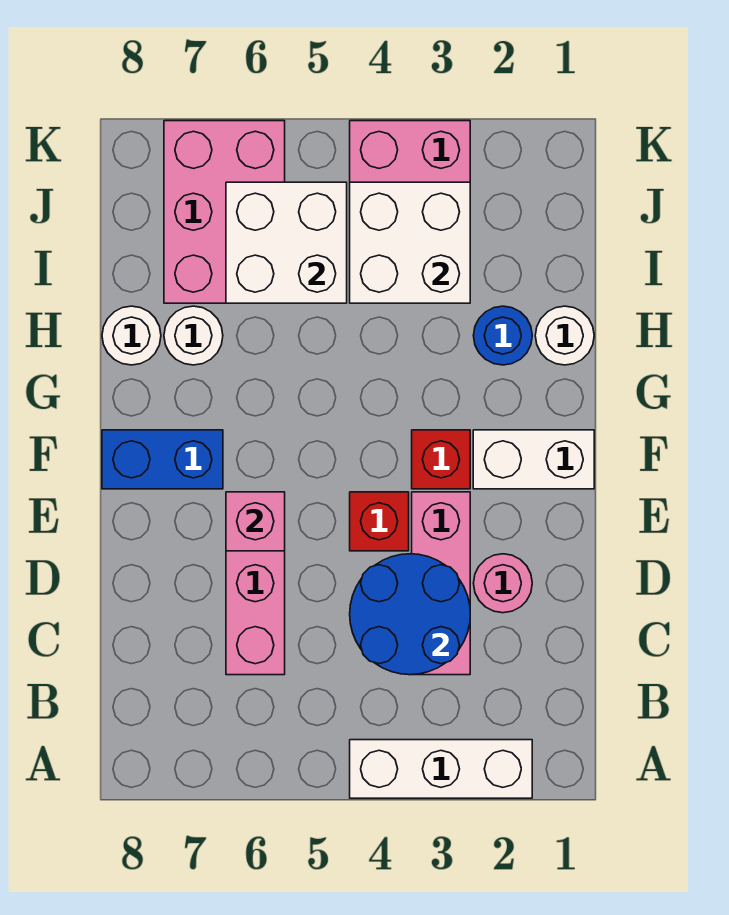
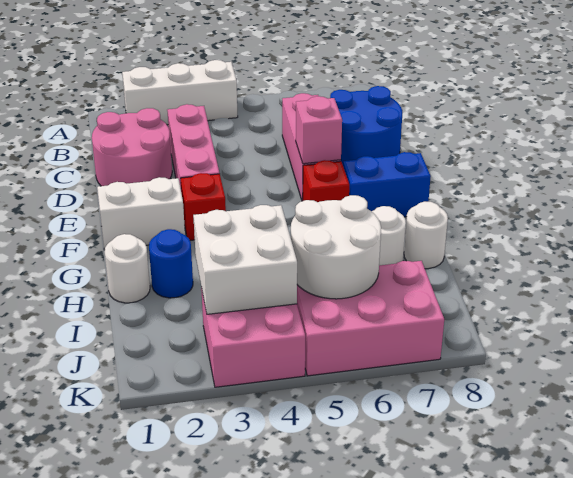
blue 2x2 round brick [350,554,470,675] -> blue 2x2 round brick moved to [330,86,402,165]
pink 1x1 round brick [474,554,532,613] -> pink 2x2 round brick [92,108,172,186]
red 1x1 brick [350,492,409,551] -> red 1x1 brick moved to [303,160,349,202]
white 2x2 brick [226,182,347,303] -> white 2x2 round brick [291,195,381,299]
pink 2x3 brick [164,121,285,303] -> pink 2x3 brick turned to [297,261,444,376]

